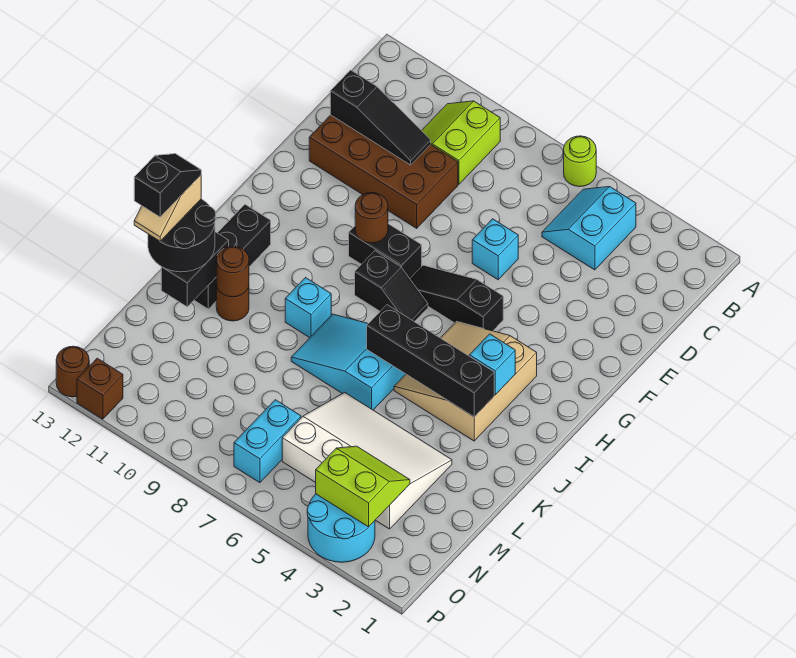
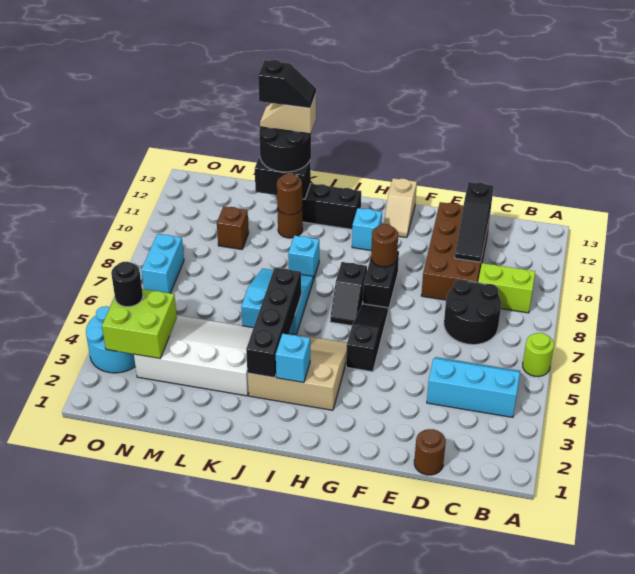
cyan 2x2 slope [542,187,636,270] -> cyan 2x3 slope [427,357,520,417]
none -> black 2x2 round brick [444,280,501,345]
cyan 1x1 brick [472,219,518,280] -> cyan 1x1 brick moved to [352,208,382,250]
none -> tan 1x2 slope [384,178,417,238]
white 3x4 slope [282,392,452,529] -> white 3x4 slope turned to [134,315,253,396]
lime 2x2 slope [316,446,410,527] -> lime 2x2 brick [102,289,177,358]
cyan 1x2 brick [234,400,301,483] -> cyan 1x2 brick turned to [141,234,184,293]
none -> black 1x1 round brick [111,262,143,307]
brown 1x1 brick [77,358,123,419] -> brown 1x1 brick moved to [217,206,249,249]
brown 1x1 round brick [56,346,89,397] -> brown 1x1 round brick moved to [414,429,446,475]

